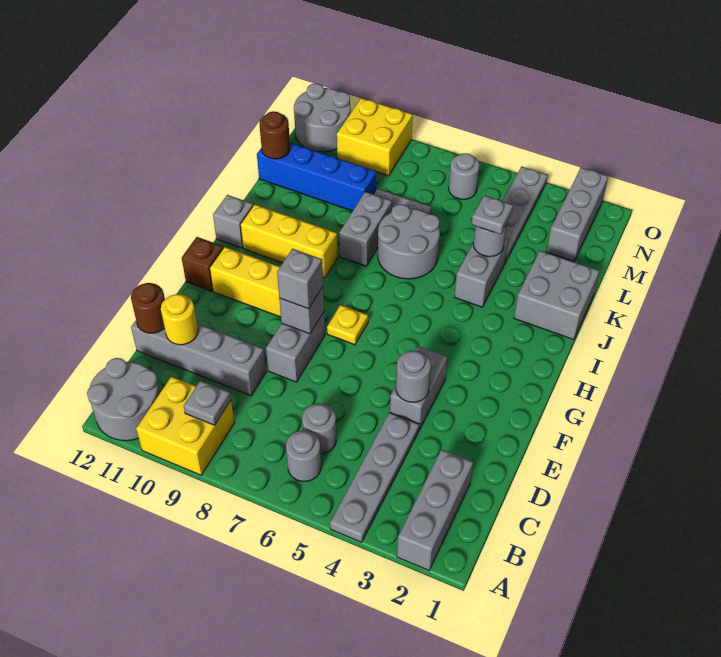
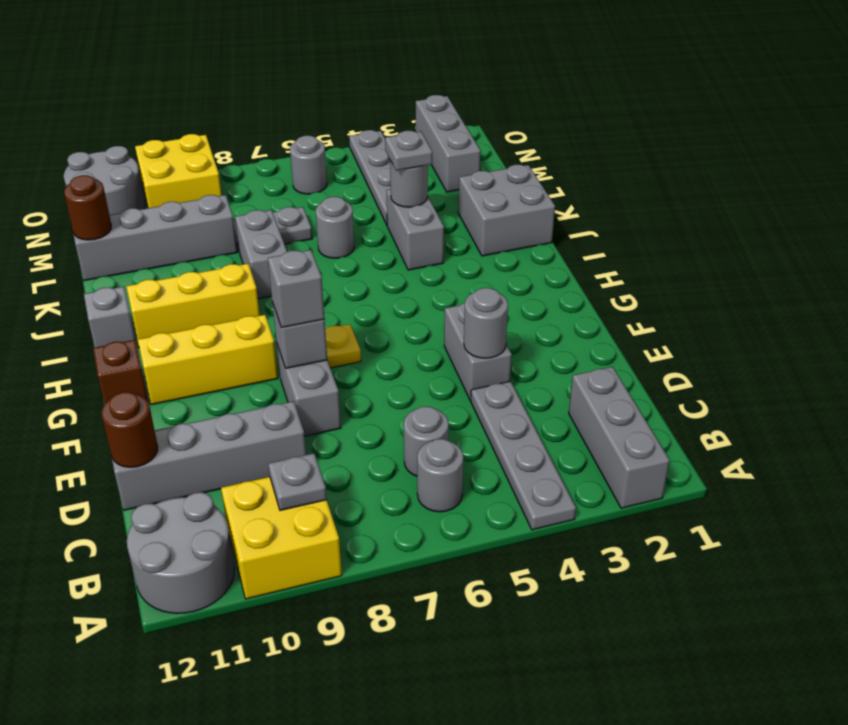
yellow 1x1 round brick [161,294,198,345] -> none
grey 2x2 round brick [378,204,440,279] -> grey 1x1 round brick [316,197,354,258]
blue 1x4 brick [257,143,376,211] -> grey 1x4 brick [73,195,237,281]

